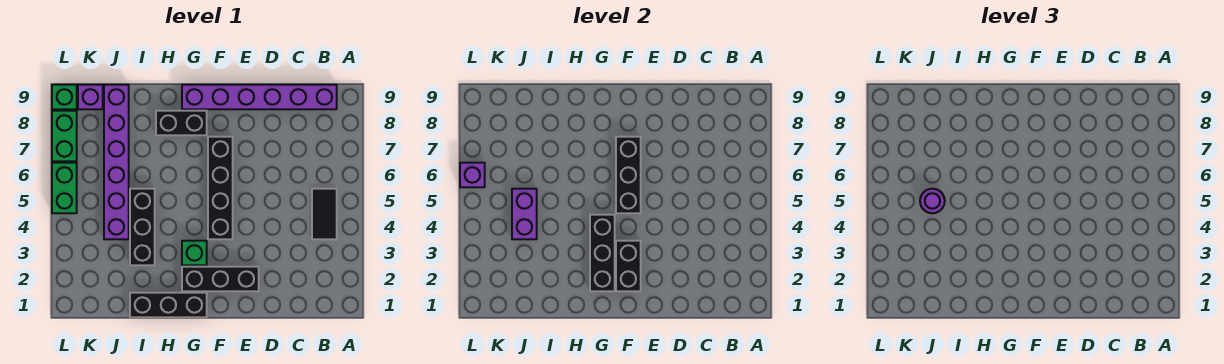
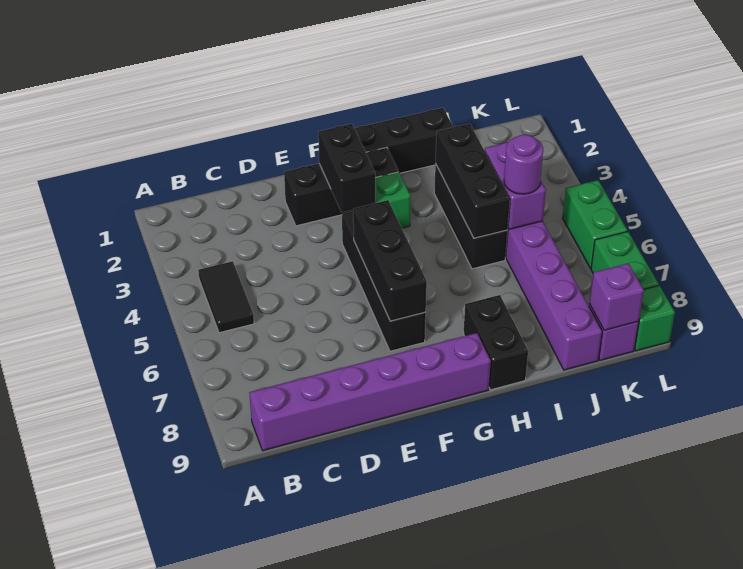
black 1x3 brick [590,215,615,291] -> black 1x3 brick moved to [436,124,510,238]
black 1x2 brick [156,111,207,135] -> black 1x2 brick turned to [463,295,528,390]
purple 1x1 brick [460,163,485,187] -> purple 1x1 brick moved to [589,263,644,330]

